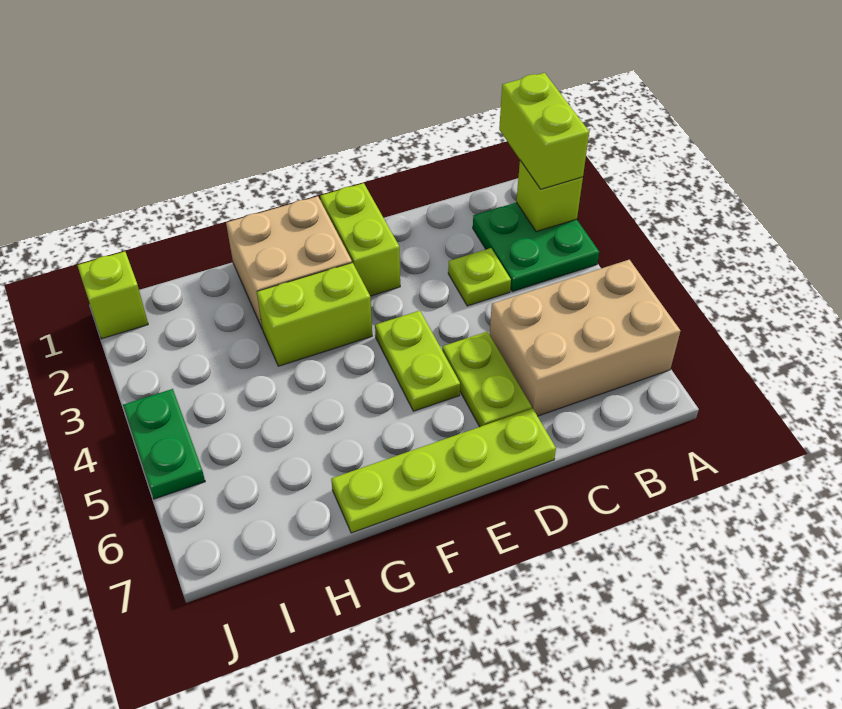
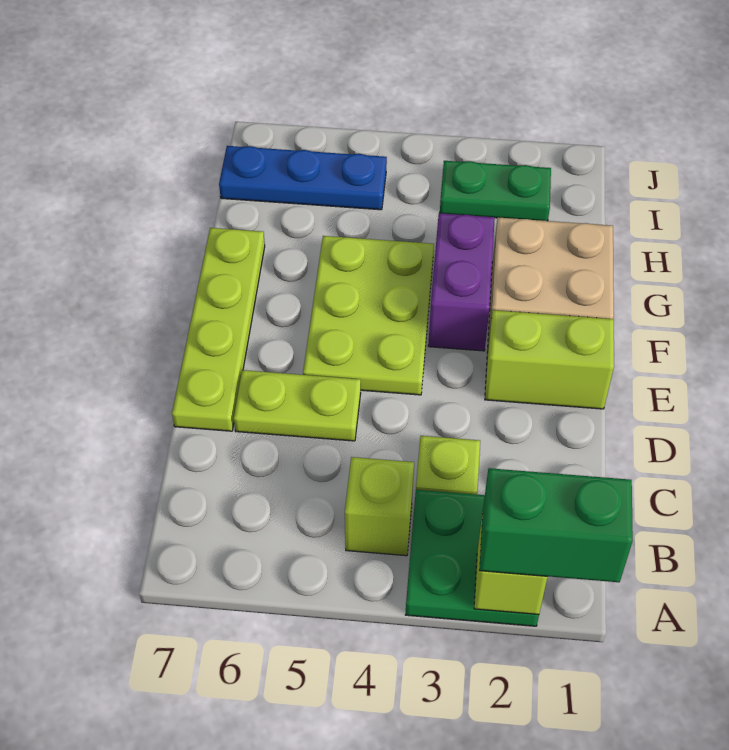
lime 1x2 brick [499,73,589,189] -> green 1x2 brick [479,468,633,582]
tan 2x3 brick [490,260,680,416] -> none
lime 1x2 plate [375,311,460,411] -> lime 2x3 plate [303,236,434,395]
lime 1x2 brick [257,263,372,366] -> purple 1x2 brick [428,213,495,351]
none -> blue 1x3 plate [219,146,387,210]
lime 1x1 brick [77,251,148,339] -> lime 1x1 brick moved to [345,457,414,556]
green 1x2 plate [123,389,205,499] -> green 1x2 plate moved to [440,161,551,221]

